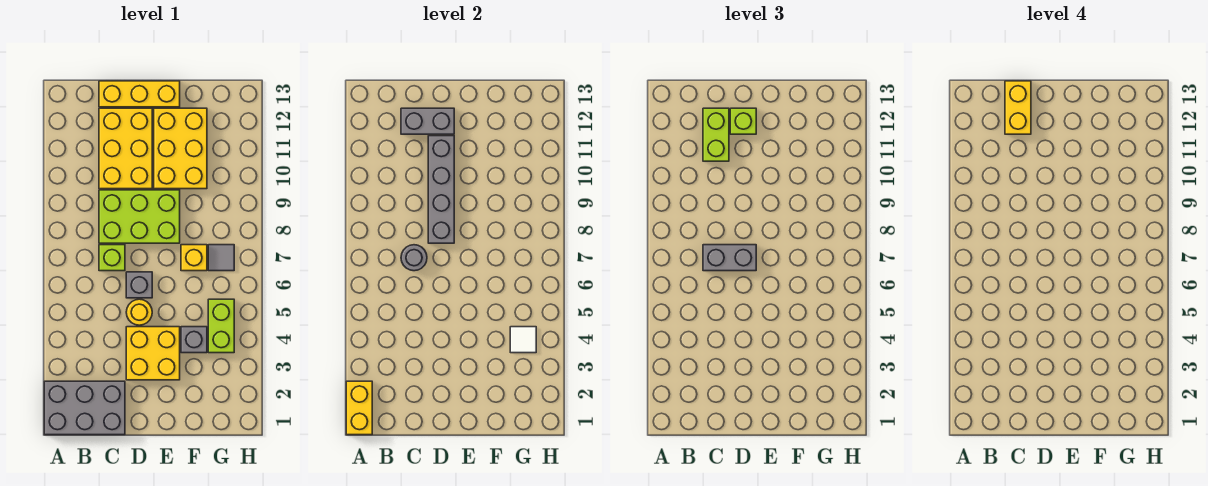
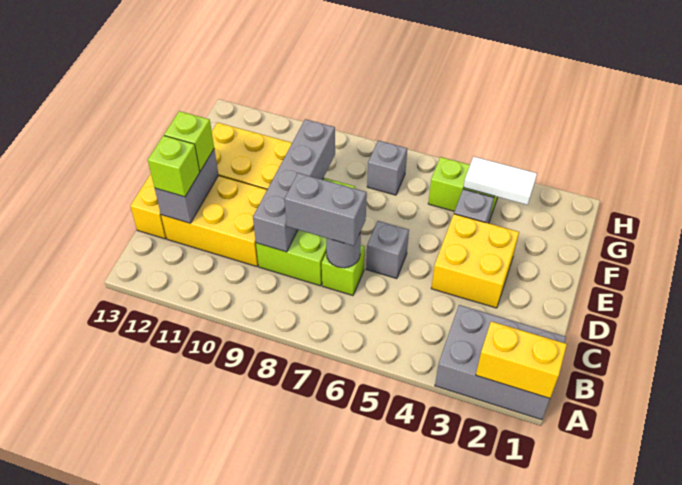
grey 2x3 brick [44,381,125,435] -> grey 2x3 brick turned to [435,305,566,420]
grey 1x2 brick [703,245,756,271] -> grey 1x2 brick turned to [285,173,367,246]
lime 1x2 brick [703,108,729,161] -> lime 1x1 brick [148,136,200,197]
yellow 1x2 brick [1005,81,1031,134] -> none
yellow 1x1 round brick [126,299,152,325] -> none
grey 1x4 brick [428,136,454,243] -> grey 1x4 brick turned to [253,119,335,252]
yellow 1x1 brick [181,245,207,271] -> none
white 1x1 tile [510,327,536,353] -> white 1x2 tile [464,157,537,205]
grey 1x1 tile [208,245,234,271] -> grey 1x1 brick [367,141,407,195]

